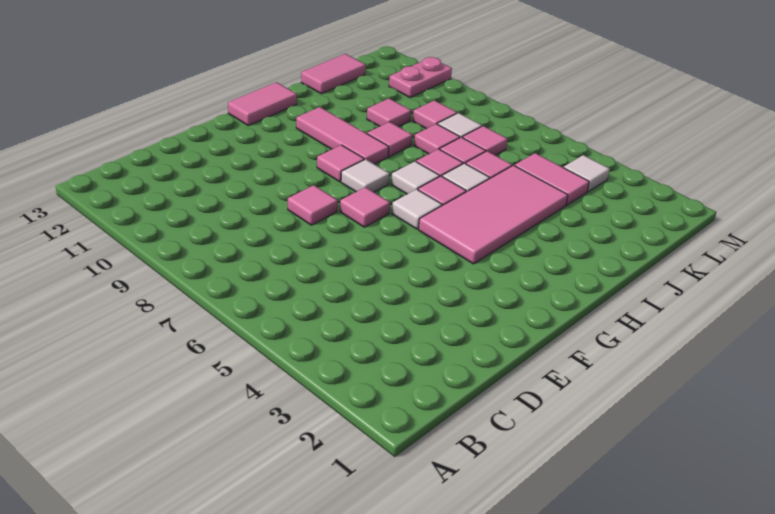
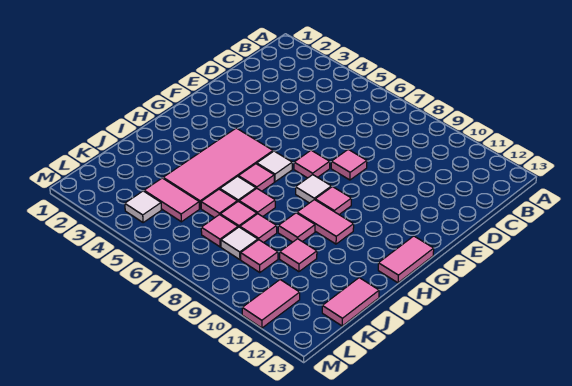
white 1x1 tile [391,161,440,194] -> none
pink 1x3 tile [296,107,389,164] -> pink 1x2 tile [297,200,354,244]
pink 1x2 plate [389,57,452,97] -> pink 1x2 tile [242,280,300,328]

